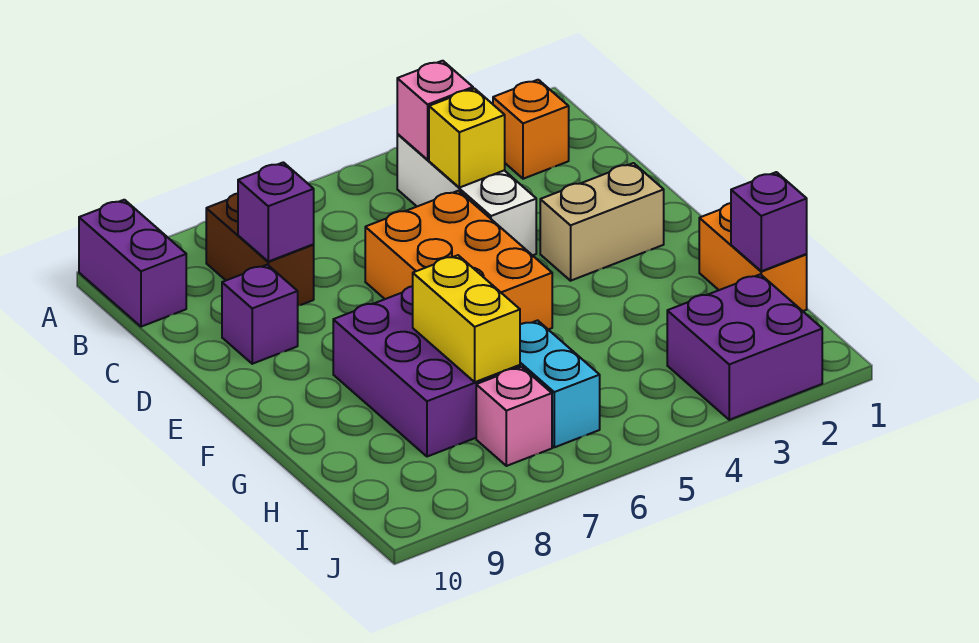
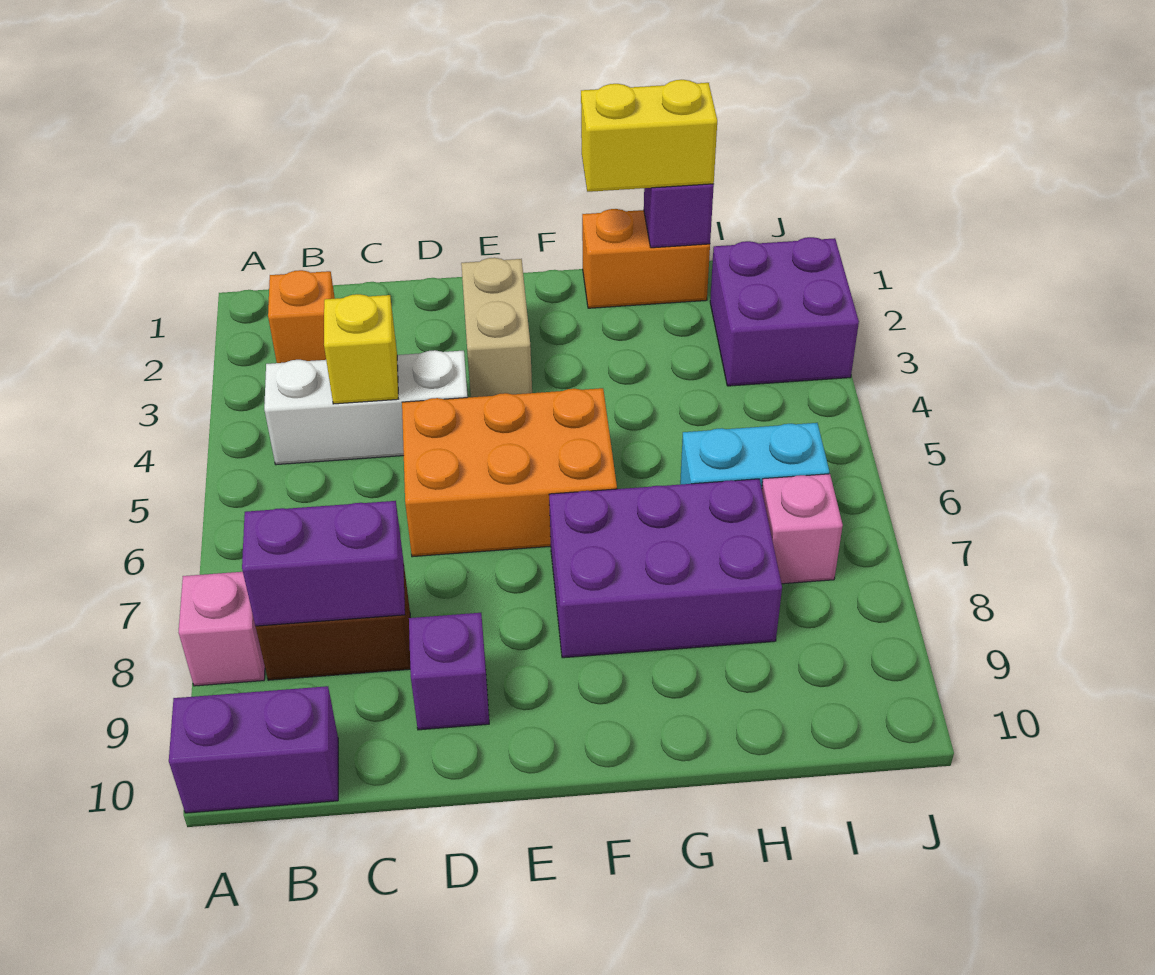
pink 1x1 brick [397,61,473,160] -> pink 1x1 brick moved to [179,572,265,686]
purple 1x1 brick [238,162,314,261] -> purple 1x2 brick [242,501,405,626]
yellow 1x2 brick [413,255,520,382] -> yellow 1x2 brick moved to [581,80,717,192]

